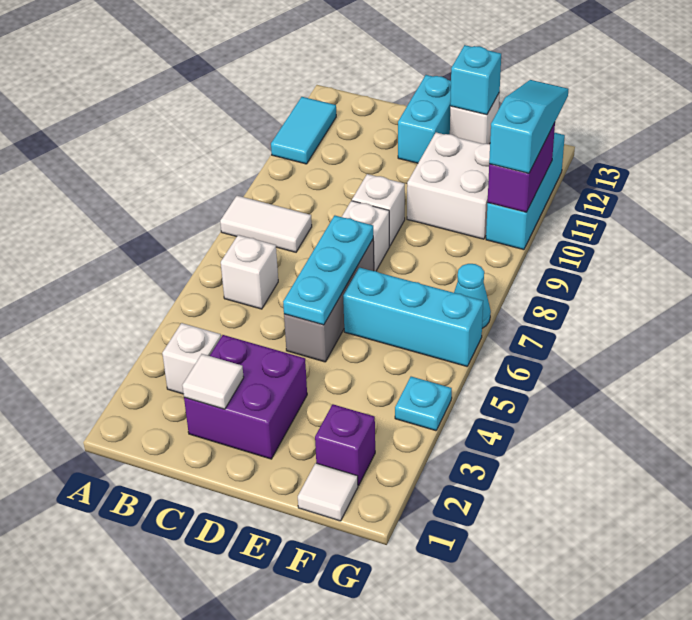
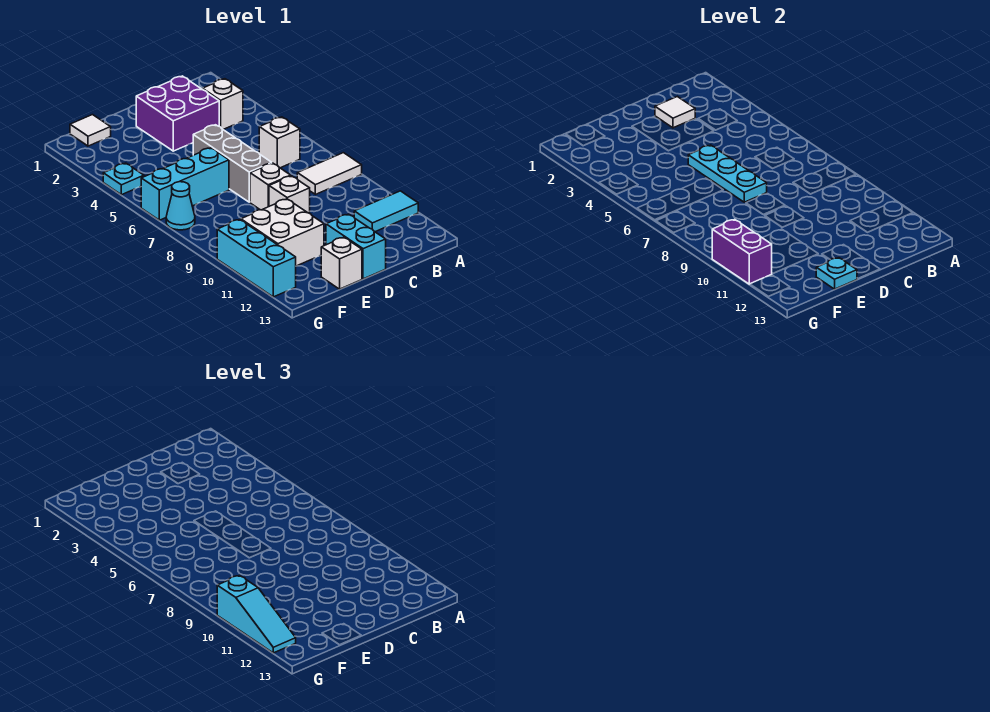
cyan 1x2 tile [271,97,336,164] -> cyan 1x2 tile turned to [354,191,418,232]
cyan 1x1 brick [450,45,501,115] -> cyan 1x1 plate [816,258,857,289]
purple 1x1 brick [315,404,375,486] -> none

